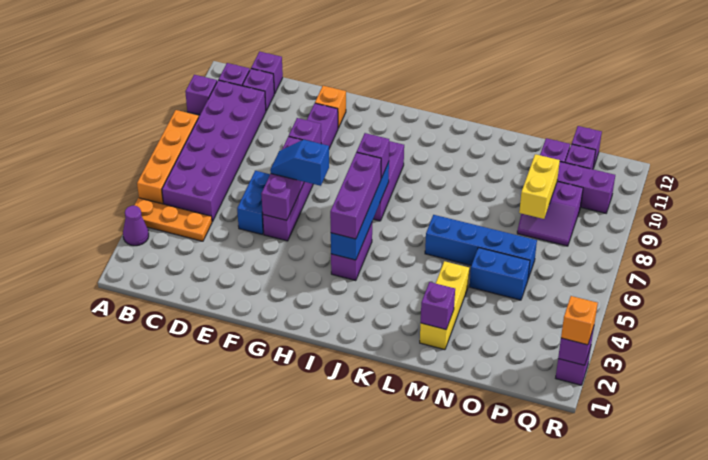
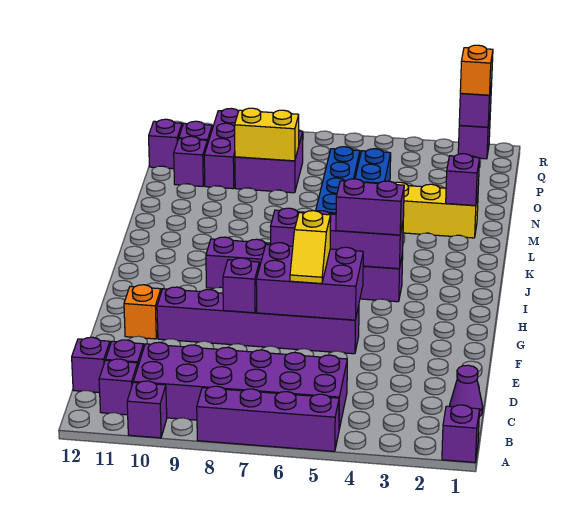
purple 1x1 cone [123,206,149,246] -> purple 1x1 cone moved to [450,365,483,417]
orange 1x3 plate [134,198,212,241] -> none
orange 1x4 brick [137,110,199,204] -> purple 1x4 brick [197,386,339,451]
blue 1x2 brick [237,171,270,234] -> none
purple 1x3 brick [261,136,304,220] -> purple 2x3 brick [256,243,363,320]
blue 1x2 slope [270,140,329,186] -> yellow 1x2 slope [290,211,330,284]
blue 1x4 brick [331,162,389,260] -> purple 1x4 brick [271,208,403,269]
purple 1x3 brick [330,152,381,239] -> purple 1x2 brick [336,179,404,235]
purple 1x1 brick [357,133,389,178] -> purple 1x1 brick moved to [442,405,480,462]
purple 2x2 slope [517,181,583,246] -> purple 2x2 brick [235,131,303,193]

